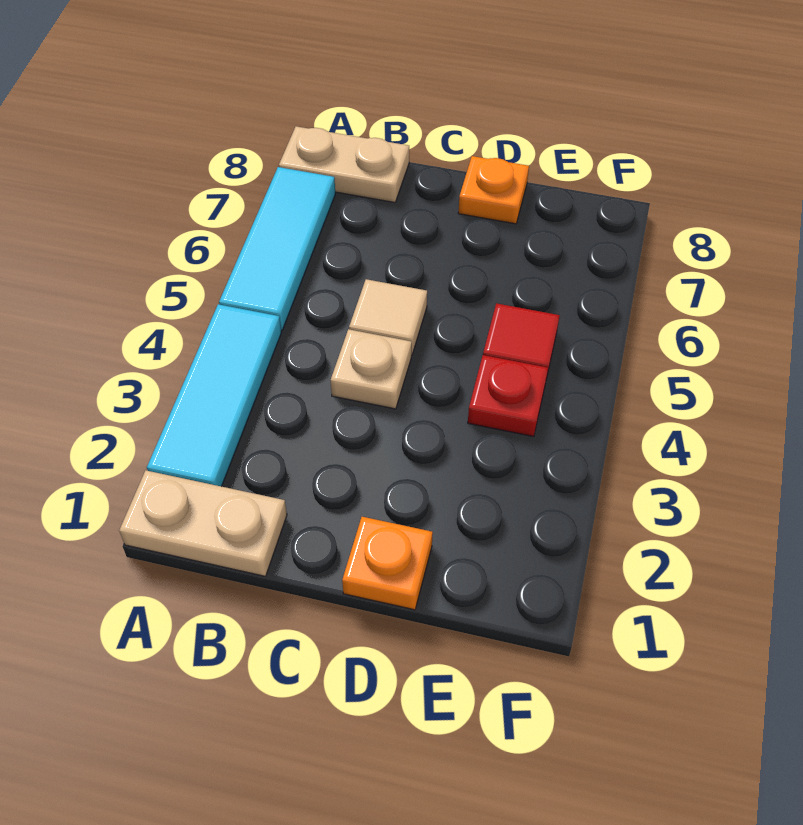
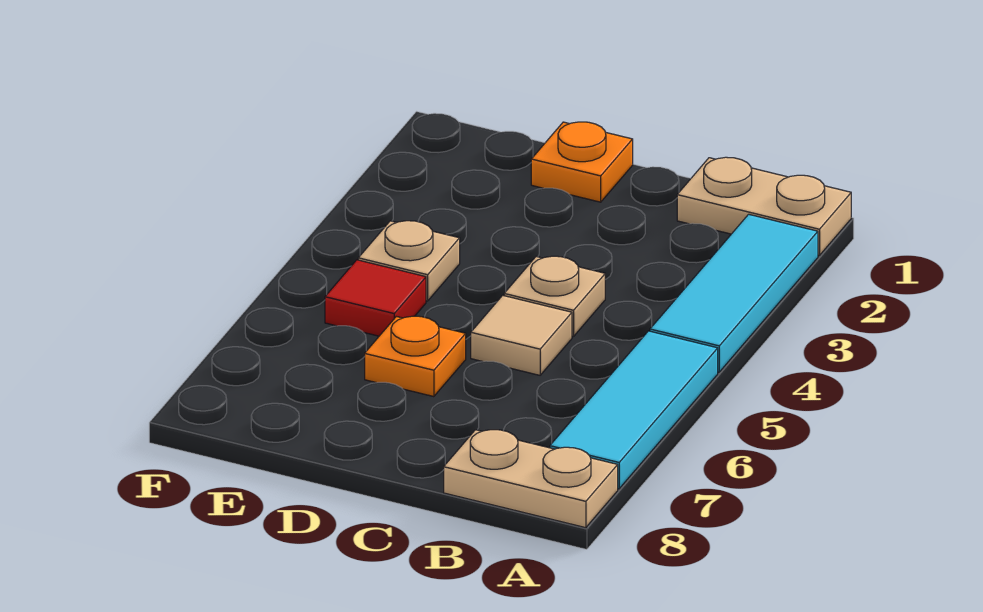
orange 1x1 plate [458,156,529,224] -> orange 1x1 plate moved to [365,316,466,397]
red 1x1 plate [468,355,548,437] -> tan 1x1 plate [358,221,460,301]

